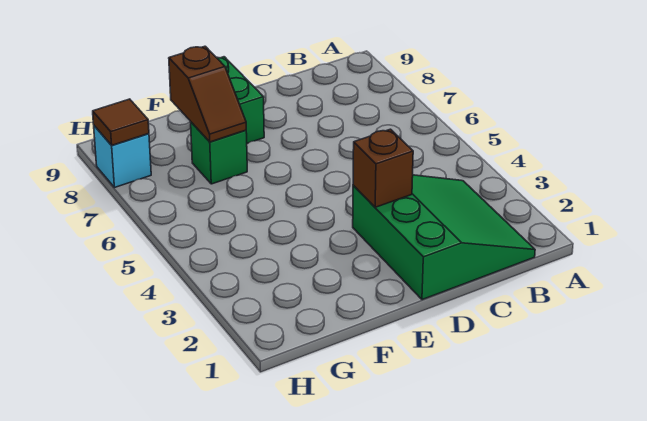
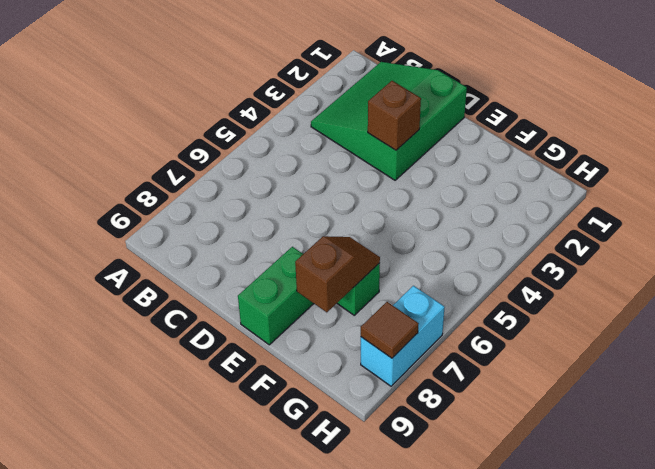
cyan 1x1 brick [94,126,151,188] -> cyan 1x2 brick [361,286,445,386]

